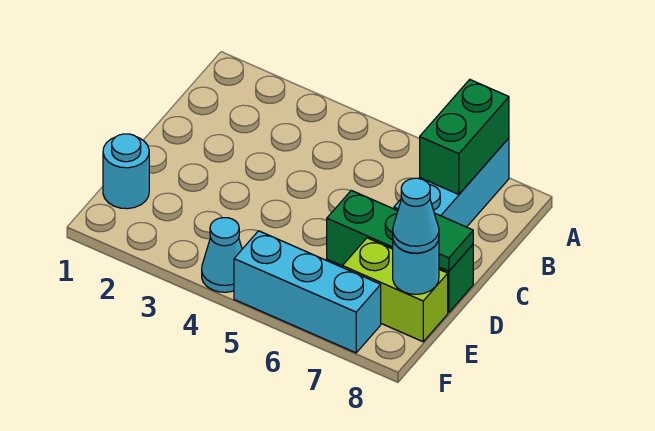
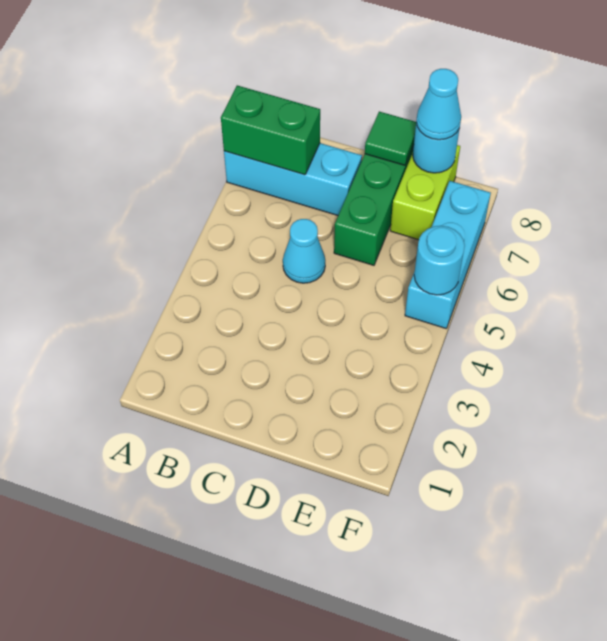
cyan 1x1 round brick [103,134,149,209] -> cyan 1x1 round brick moved to [414,226,465,295]
cyan 1x1 cone [202,218,242,292] -> cyan 1x1 cone moved to [283,219,325,283]

